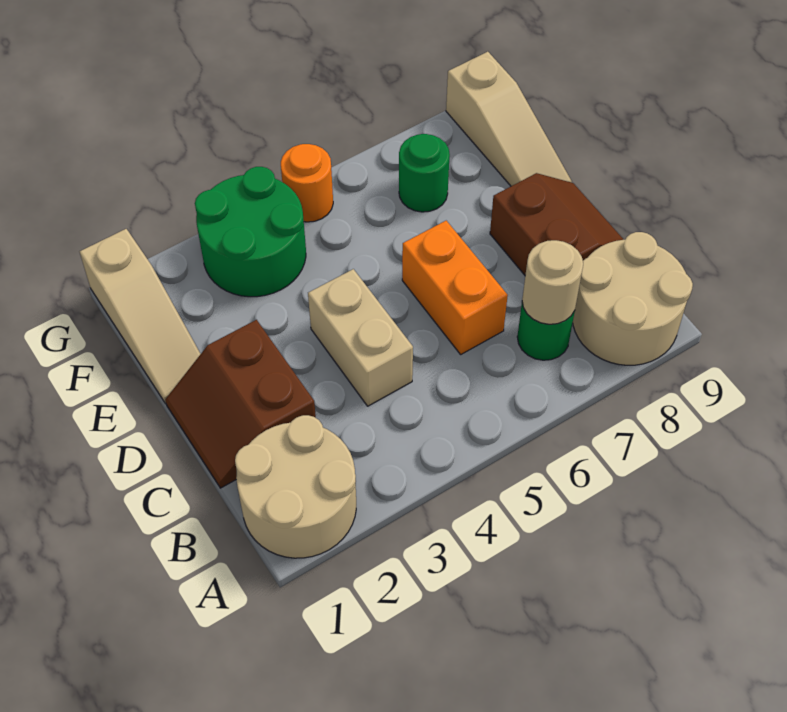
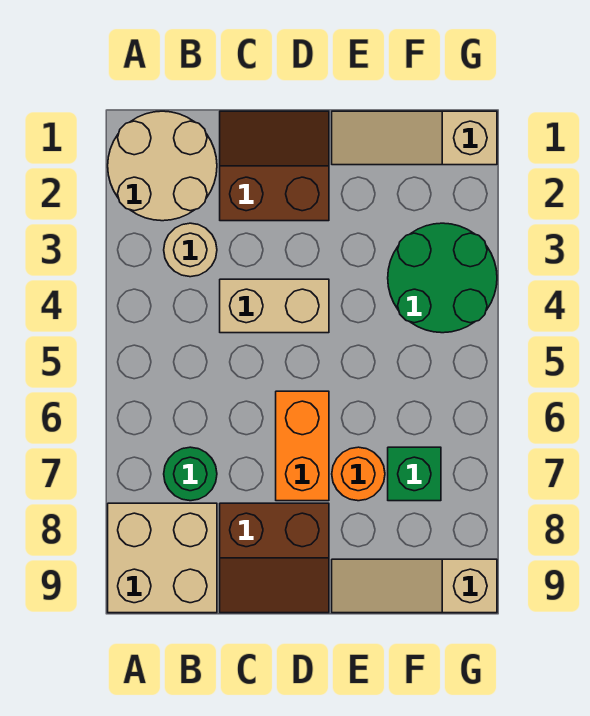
tan 2x2 round brick [573,232,693,365] -> tan 2x2 brick [108,503,217,613]
tan 1x1 round brick [522,240,583,324] -> tan 1x1 round brick moved to [164,223,217,277]
orange 1x2 brick [402,221,508,354] -> orange 1x2 brick turned to [276,391,329,501]
green 1x1 round brick [399,134,450,212] -> green 1x1 brick [388,447,441,501]
orange 1x1 round brick [281,144,333,222] -> orange 1x1 round brick moved to [332,447,385,501]

